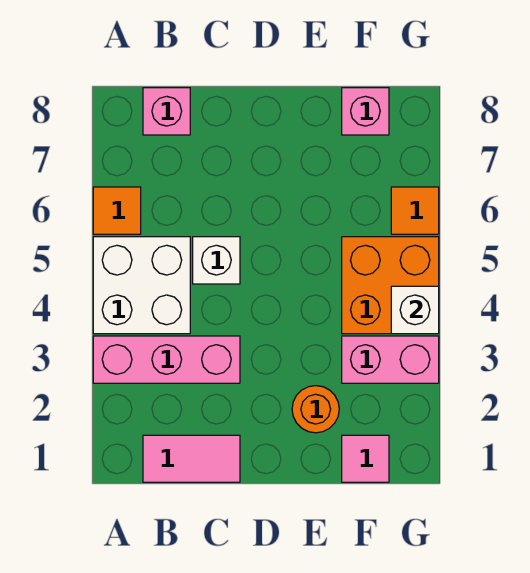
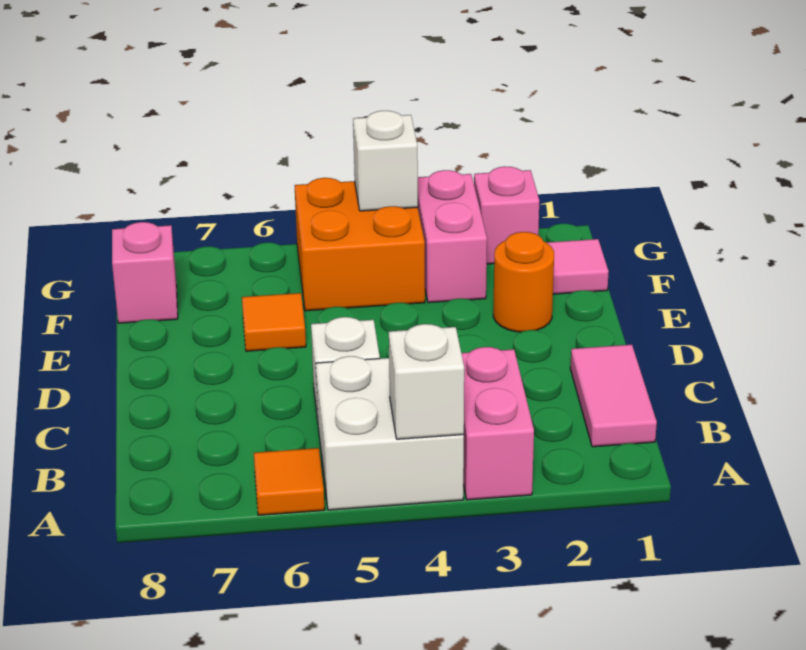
pink 1x3 brick [93,336,240,383] -> pink 1x2 brick [461,347,534,500]
none -> white 1x1 brick [389,324,464,439]
pink 1x1 brick [143,88,190,135] -> pink 1x1 brick moved to [474,166,539,264]
orange 1x1 tile [391,187,439,234] -> orange 1x1 tile moved to [242,293,306,351]

